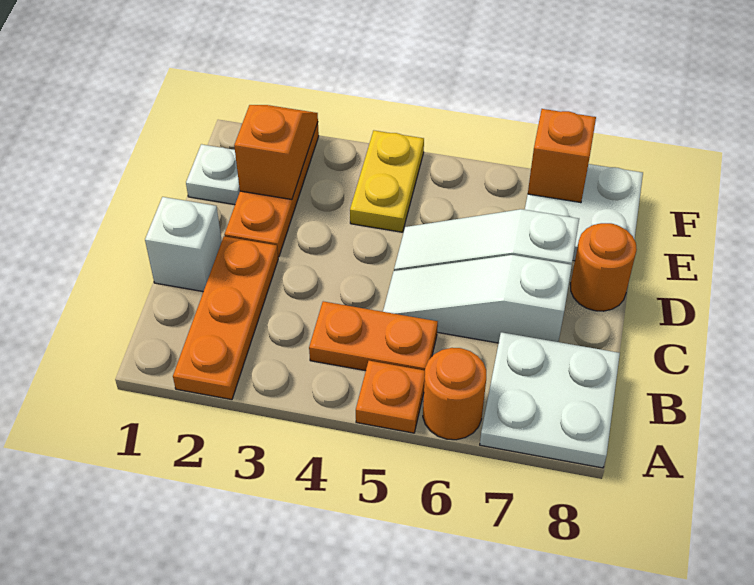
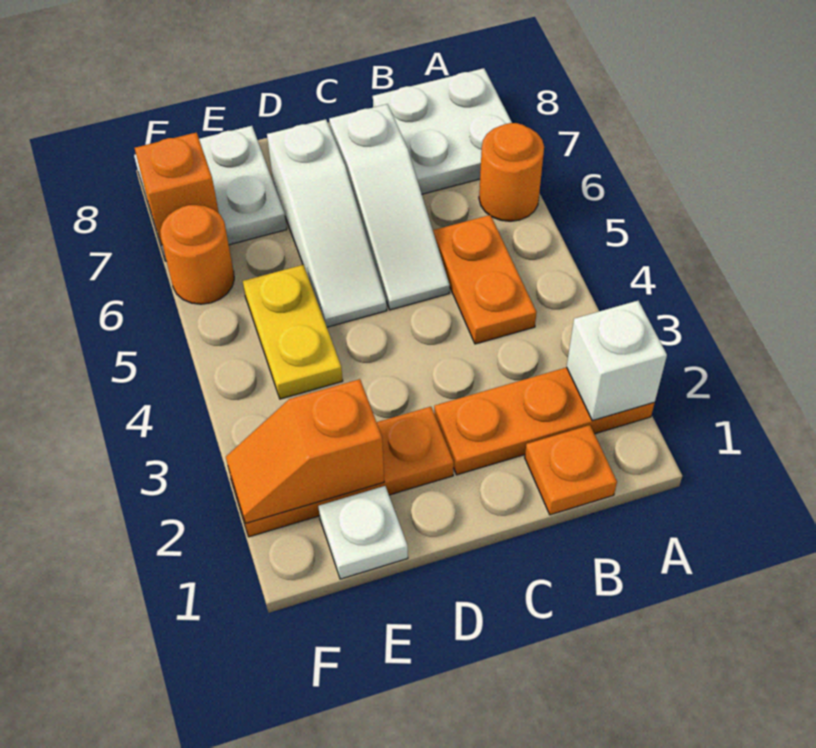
orange 1x1 plate [356,361,425,433] -> orange 1x1 plate moved to [525,425,617,515]
white 1x1 brick [145,197,222,292] -> white 1x1 brick moved to [567,301,667,421]
orange 1x1 round brick [570,223,637,311] -> orange 1x1 round brick moved to [160,205,234,304]
yellow 1x2 plate [350,131,424,232] -> yellow 1x2 plate turned to [243,265,343,399]

